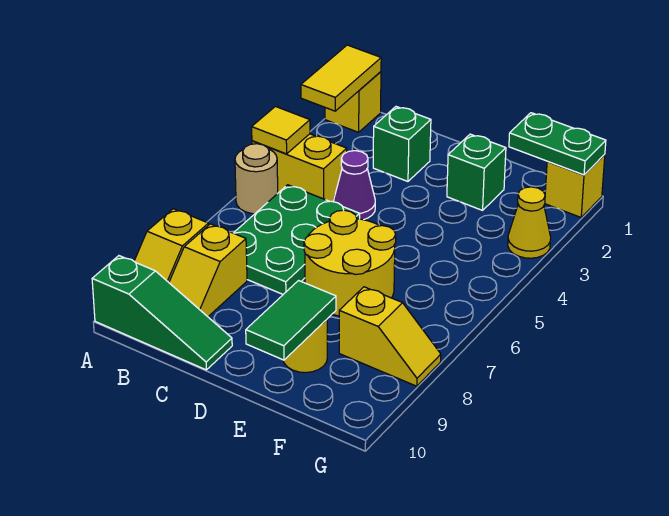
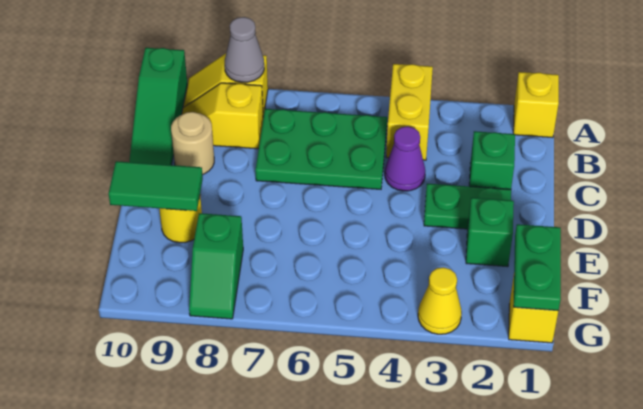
yellow 1x2 tile [301,45,381,111] -> none
yellow 1x1 tile [252,106,310,154] -> none
tan 1x1 round brick [235,144,278,214] -> tan 1x1 round brick moved to [171,112,214,175]
none -> grey 1x1 cone [225,17,264,82]
none -> green 1x2 plate [424,184,511,229]
yellow 2x2 round brick [304,210,396,316] -> none
yellow 1x2 slope [339,287,441,386] -> green 1x2 slope [189,213,243,319]

